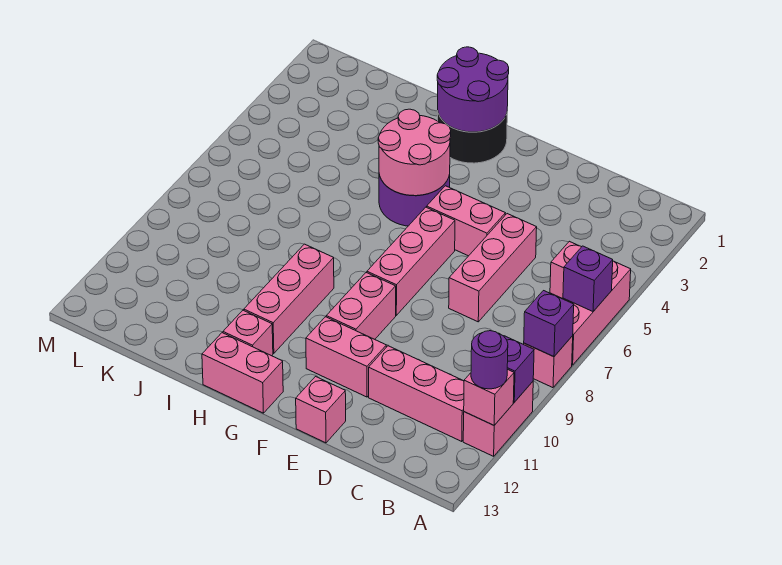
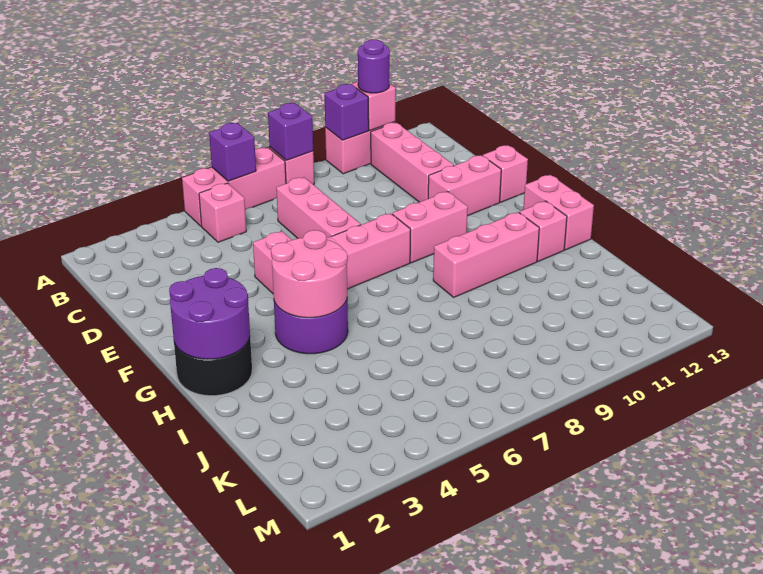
pink 1x3 brick [449,214,537,322] -> pink 1x3 brick turned to [276,177,361,238]
pink 1x2 brick [306,317,386,397] -> pink 1x2 brick turned to [428,155,501,216]

